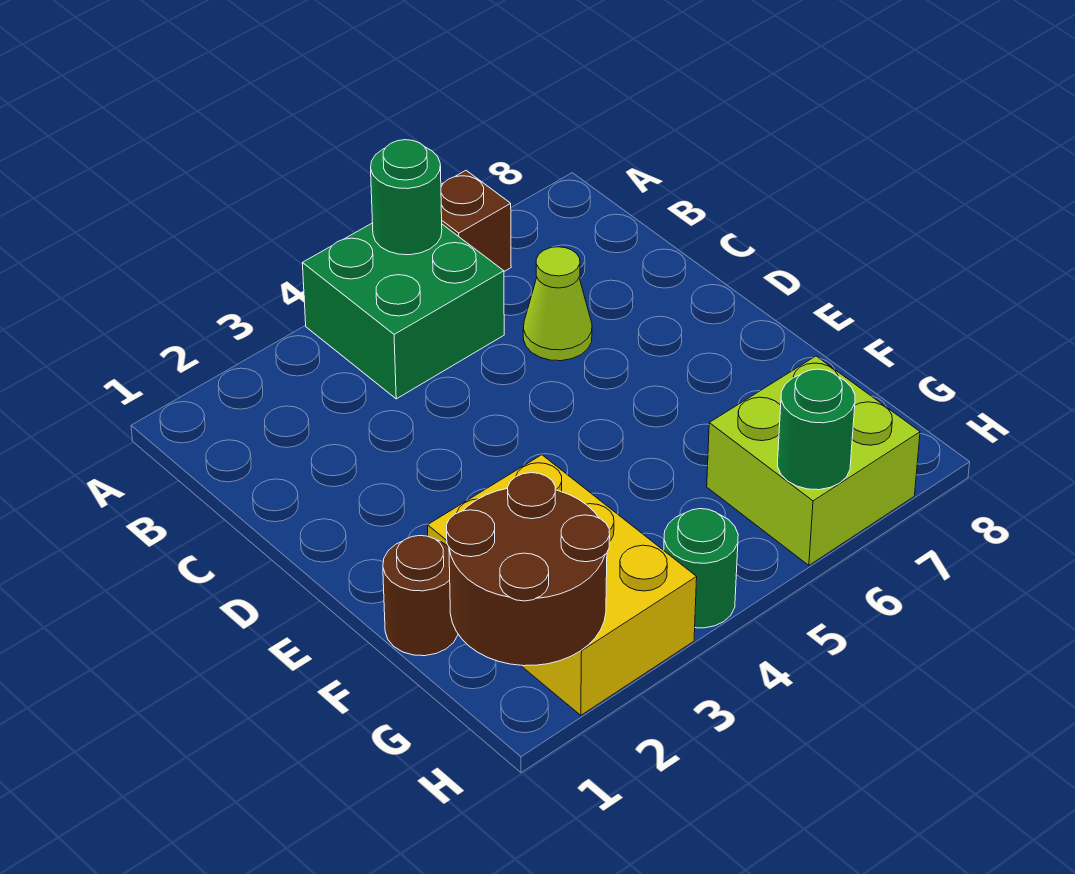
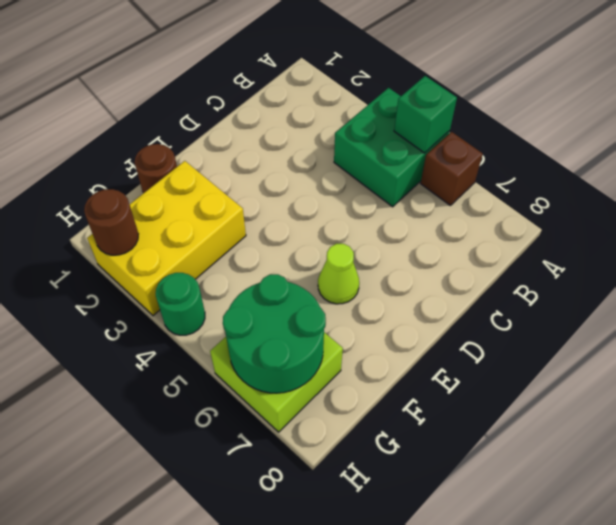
green 1x1 round brick [371,140,442,255] -> green 1x1 brick [394,76,457,153]
lime 1x1 cone [523,247,592,361] -> lime 1x1 cone moved to [318,244,359,304]
brown 2x2 round brick [447,473,610,666] -> brown 1x1 round brick [84,189,138,255]
green 1x1 round brick [778,369,855,490] -> green 2x2 round brick [223,274,326,393]

